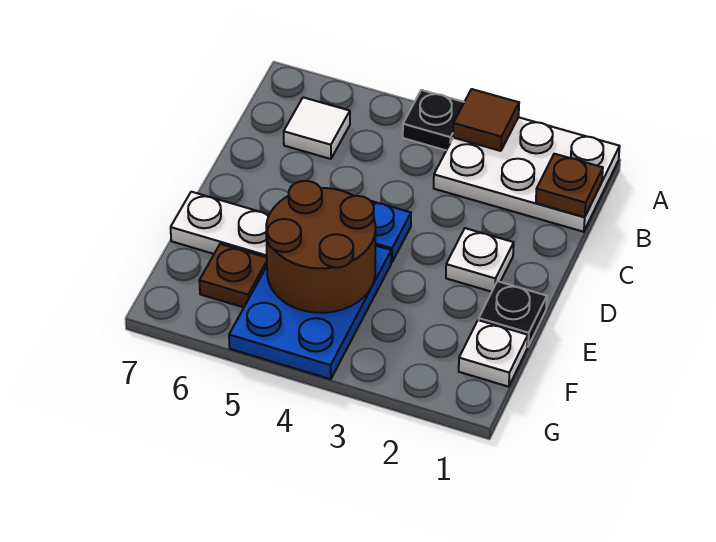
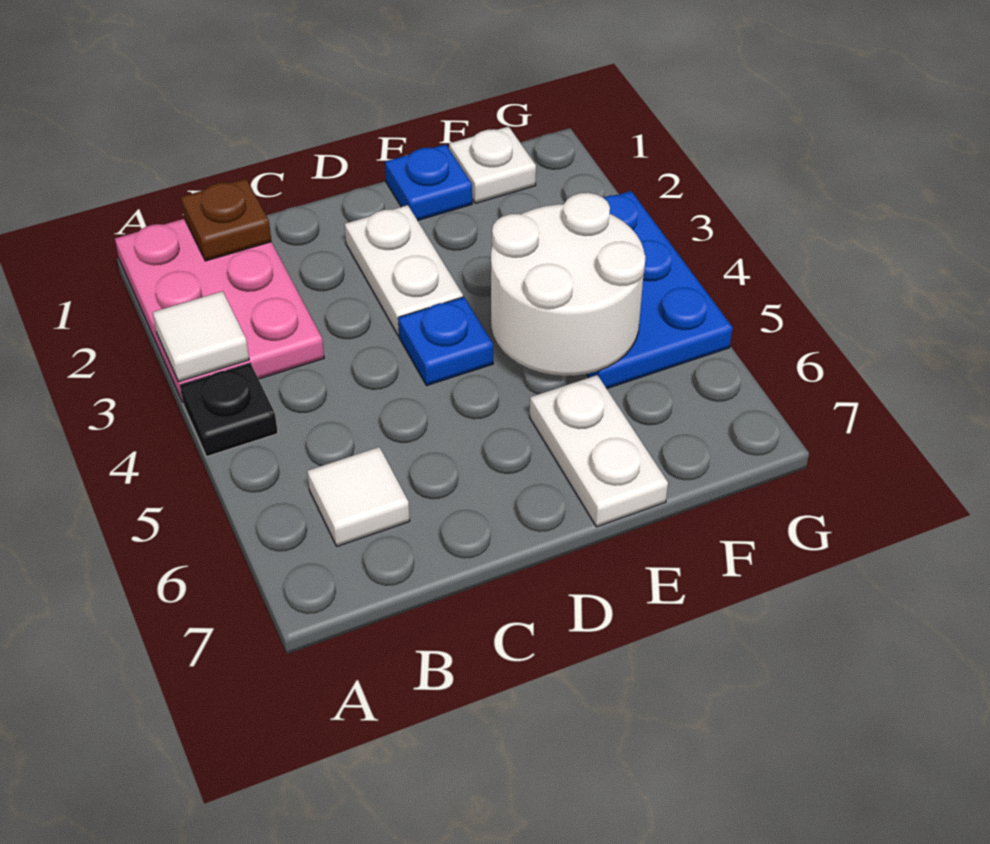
white 2x3 plate [434,117,620,232] -> pink 2x3 plate [115,219,324,402]
brown 1x1 tile [453,89,519,151] -> white 1x1 tile [153,291,249,382]
white 1x1 plate [446,228,514,292] -> white 1x2 plate [344,205,463,335]
black 1x1 plate [479,281,547,347] -> blue 1x1 plate [385,144,472,221]
blue 2x3 plate [229,245,391,379] -> blue 2x3 plate turned to [587,191,733,389]
brown 2x2 round brick [266,181,375,313] -> white 2x2 round brick [491,193,646,376]
brown 1x1 plate [199,244,267,307] -> none

